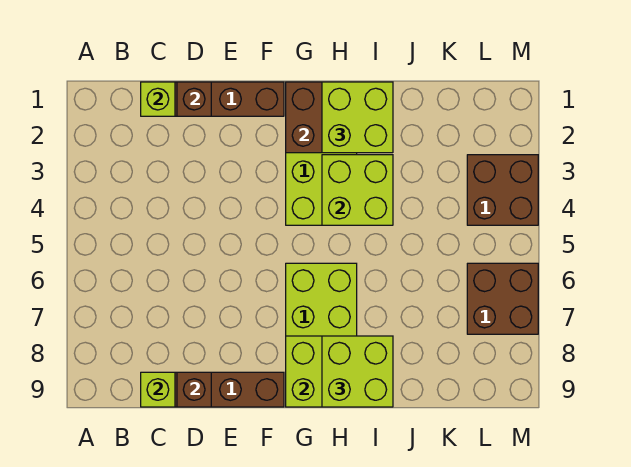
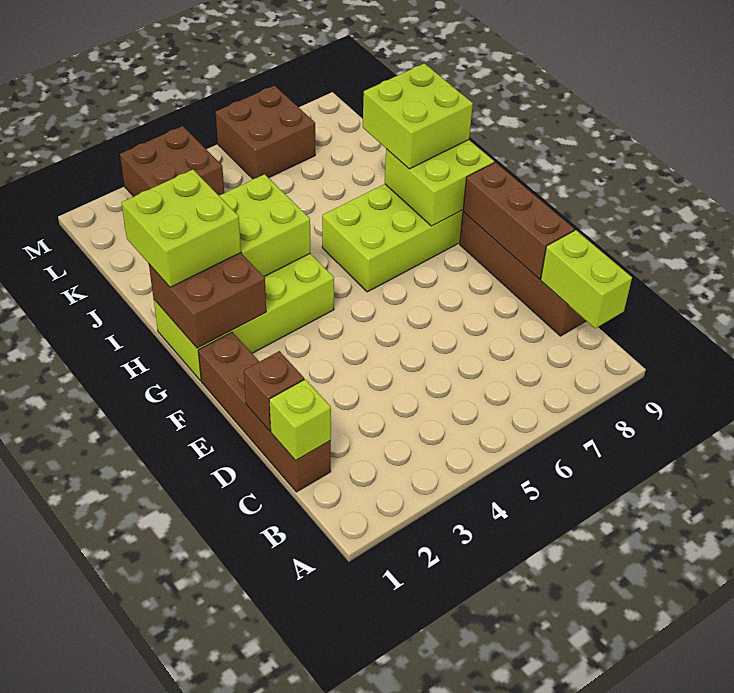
lime 1x1 brick [141,372,175,407] -> lime 1x2 brick [541,230,632,328]
brown 1x1 brick [177,372,211,407] -> brown 1x3 brick [463,162,574,279]

